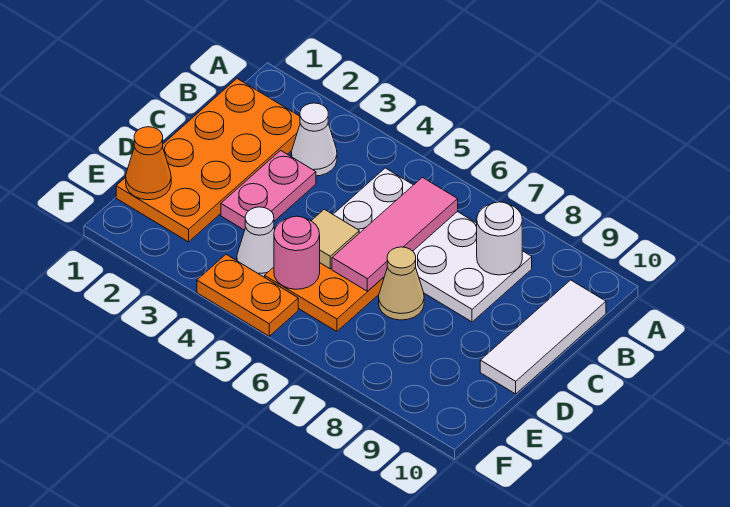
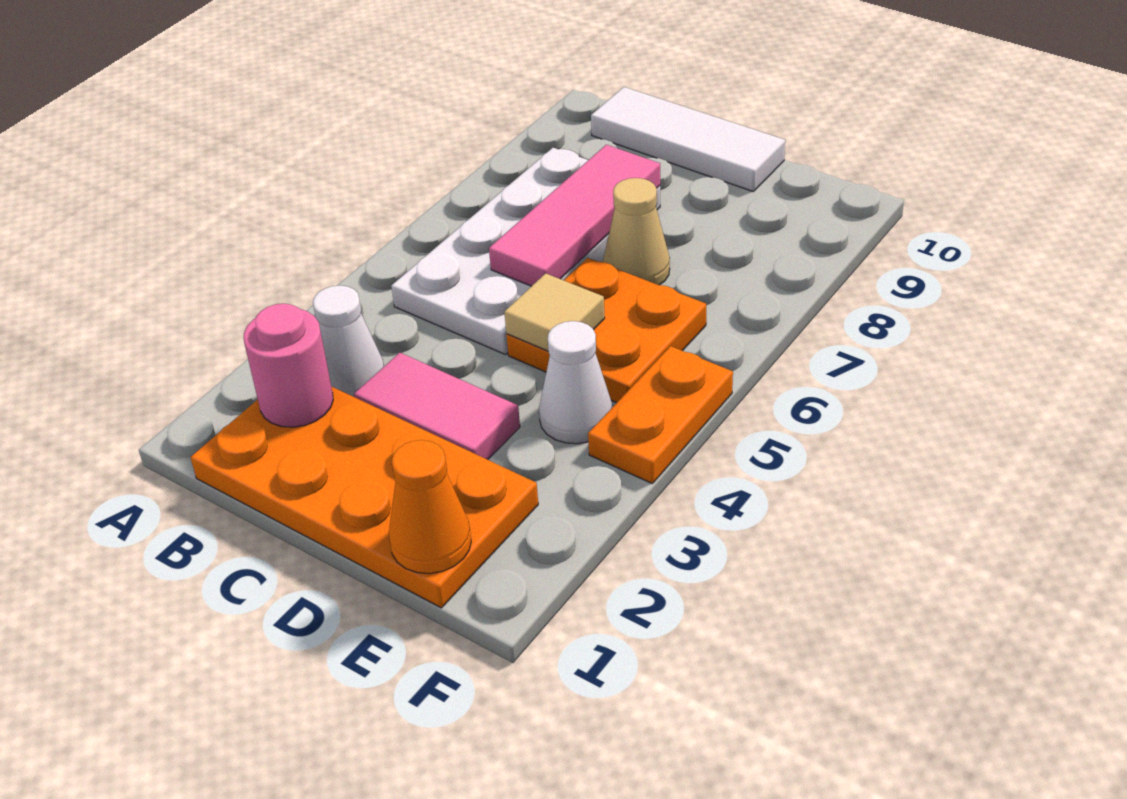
pink 1x3 tile [332,177,458,291] -> pink 1x3 tile turned to [489,145,660,286]
white 1x1 round brick [477,202,522,275] -> none
pink 1x2 plate [221,150,316,230] -> pink 1x2 tile [354,353,520,460]
pink 1x1 round brick [274,216,320,289] -> pink 1x1 round brick moved to [244,304,333,427]

